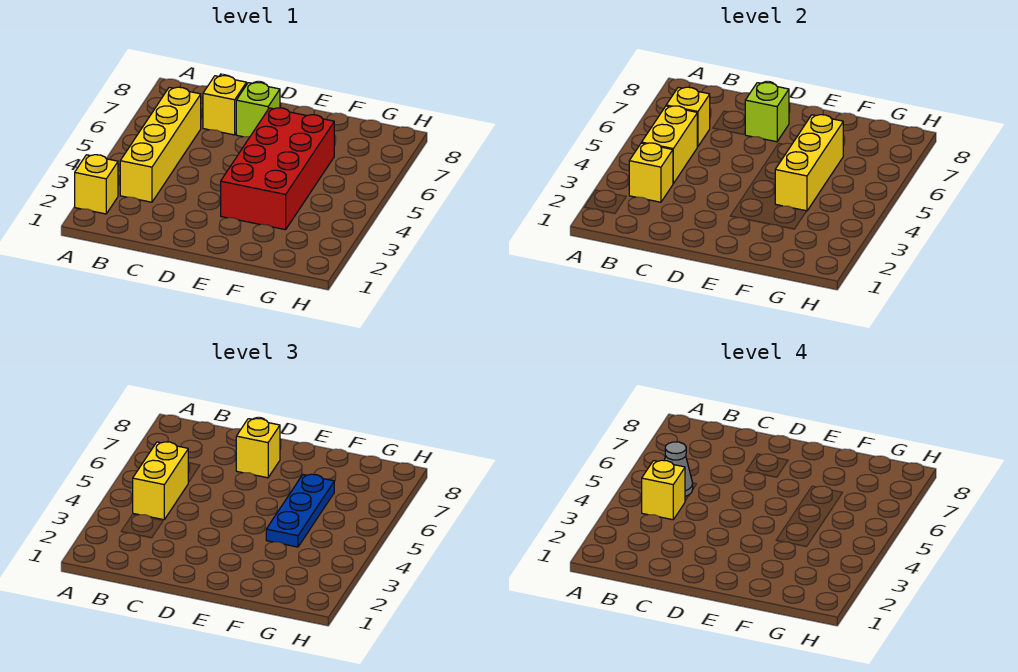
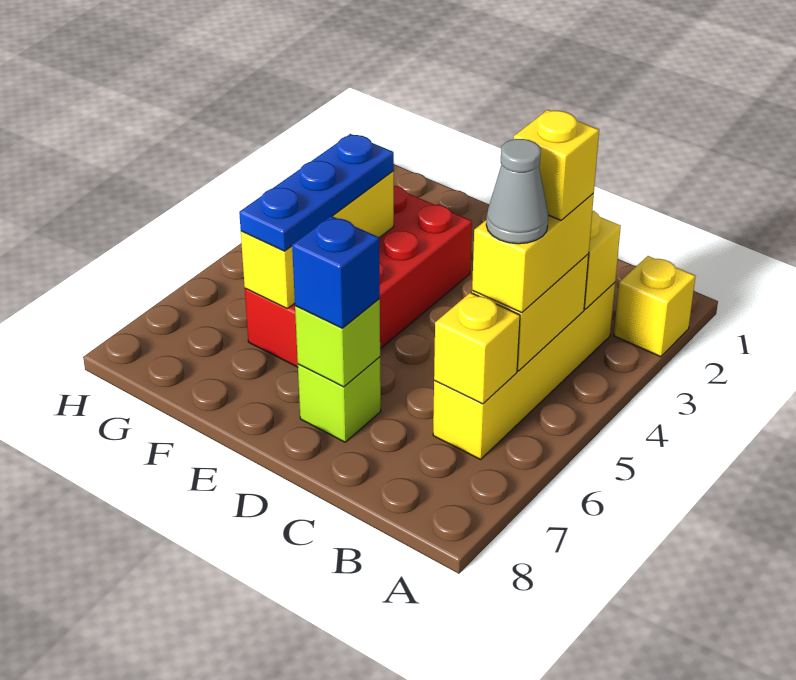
yellow 1x1 brick [203,76,247,135] -> none
yellow 1x1 brick [236,418,280,478] -> blue 1x1 brick [292,216,380,328]

